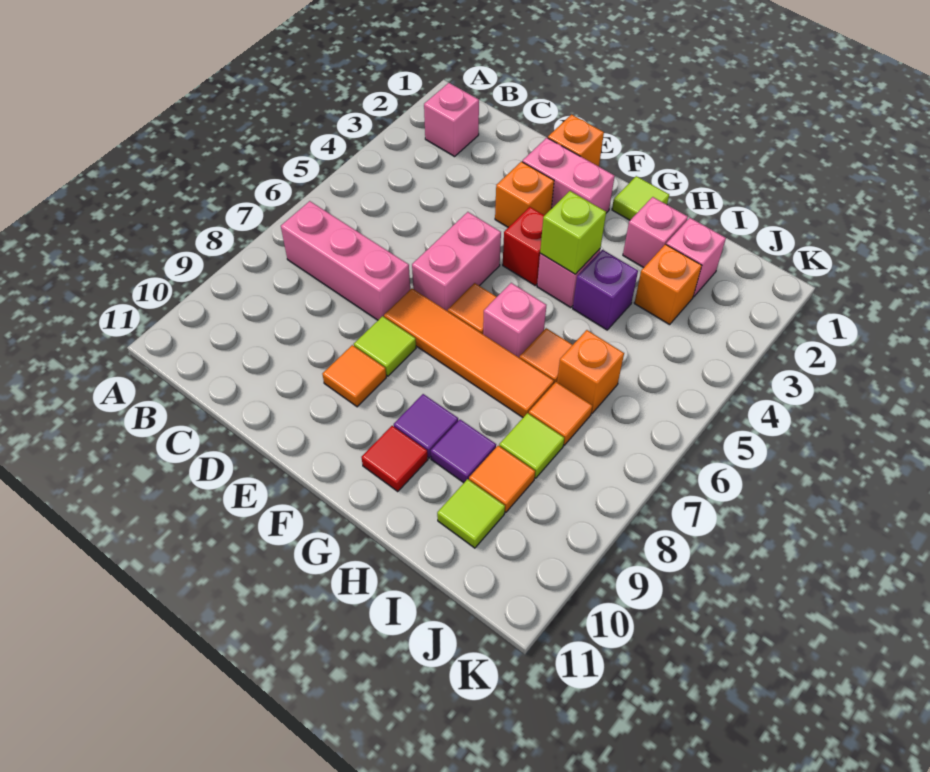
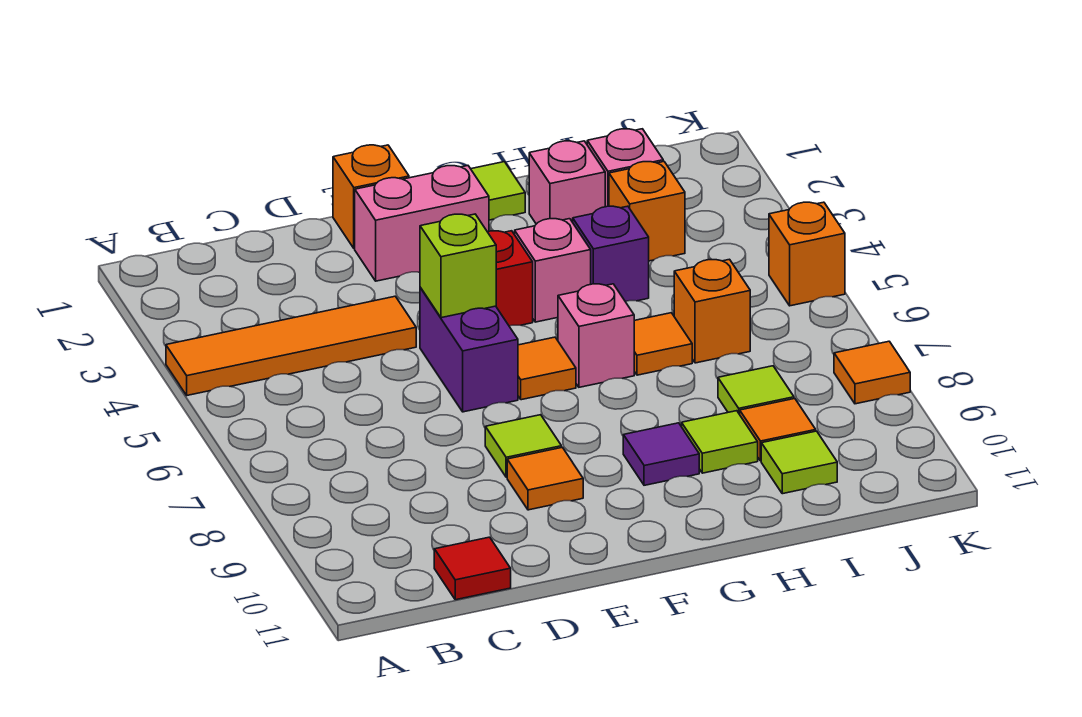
pink 1x1 brick [424,83,479,156] -> none
pink 1x3 brick [281,201,410,320] -> none
orange 1x1 brick [495,162,554,227] -> orange 1x1 brick moved to [769,202,845,306]
pink 1x2 brick [412,212,501,311] -> purple 1x2 brick [420,287,518,412]
orange 1x4 tile [384,289,554,417] -> orange 1x4 tile moved to [166,296,416,395]
lime 1x1 brick [540,191,606,274] -> lime 1x1 brick moved to [420,214,496,318]
red 1x1 tile [361,426,428,492] -> red 1x1 tile moved to [434,537,511,600]
purple 1x1 tile [431,420,496,483] -> lime 1x1 tile [682,411,758,473]
orange 1x1 tile [529,382,592,445] -> orange 1x1 tile moved to [834,341,910,404]

